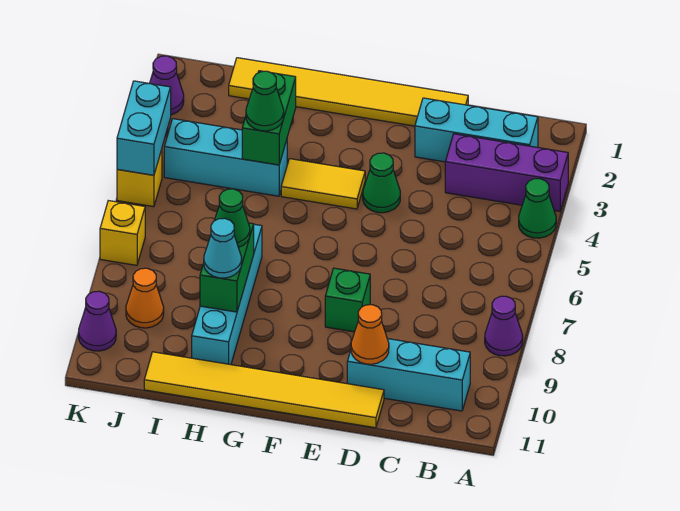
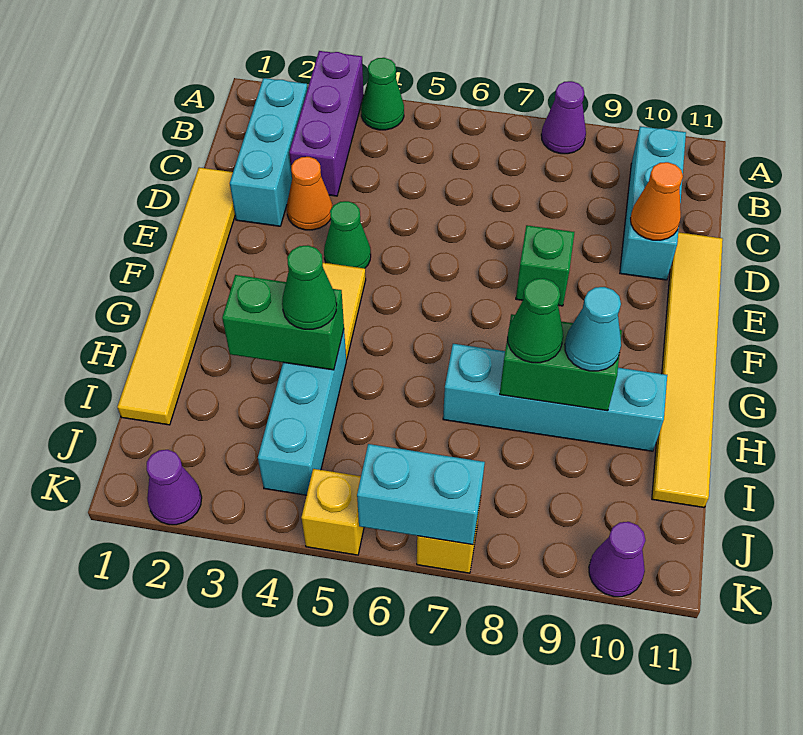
orange 1x1 cone [126,268,164,328] -> orange 1x1 cone moved to [287,157,332,230]
cyan 1x2 brick [117,81,171,175] -> cyan 1x2 brick moved to [357,444,485,545]

